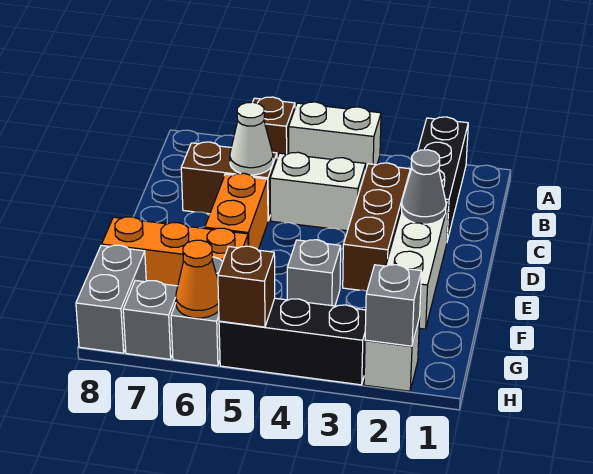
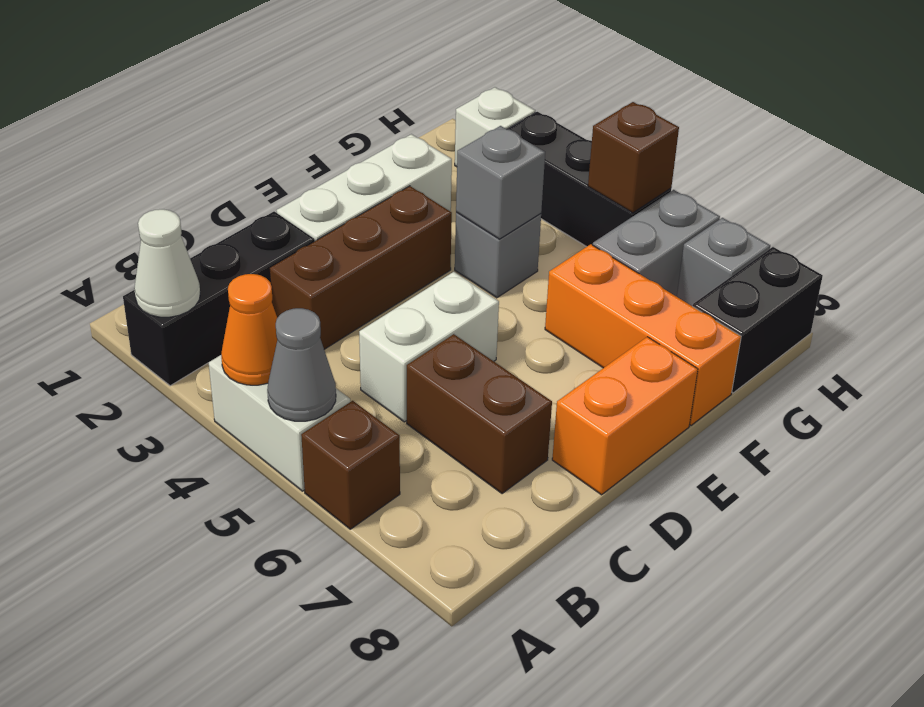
white 1x2 brick [270,152,366,231] -> white 1x2 brick turned to [359,272,499,422]
white 1x1 cone [230,102,273,175] -> white 1x1 cone moved to [134,209,200,317]
grey 1x1 cone [402,150,446,224] -> grey 1x1 cone moved to [267,308,336,421]
orange 1x2 brick [205,173,268,250] -> orange 1x2 brick moved to [552,337,698,495]
grey 1x2 brick [76,245,146,353] -> black 1x2 brick [693,247,823,393]
grey 1x1 brick [365,265,421,346] -> grey 1x1 brick moved to [456,126,545,239]
orange 1x1 cone [176,240,219,318] -> orange 1x1 cone moved to [221,274,277,385]

